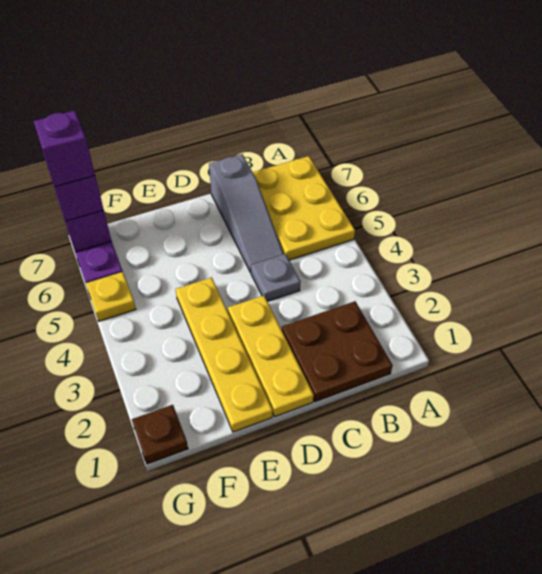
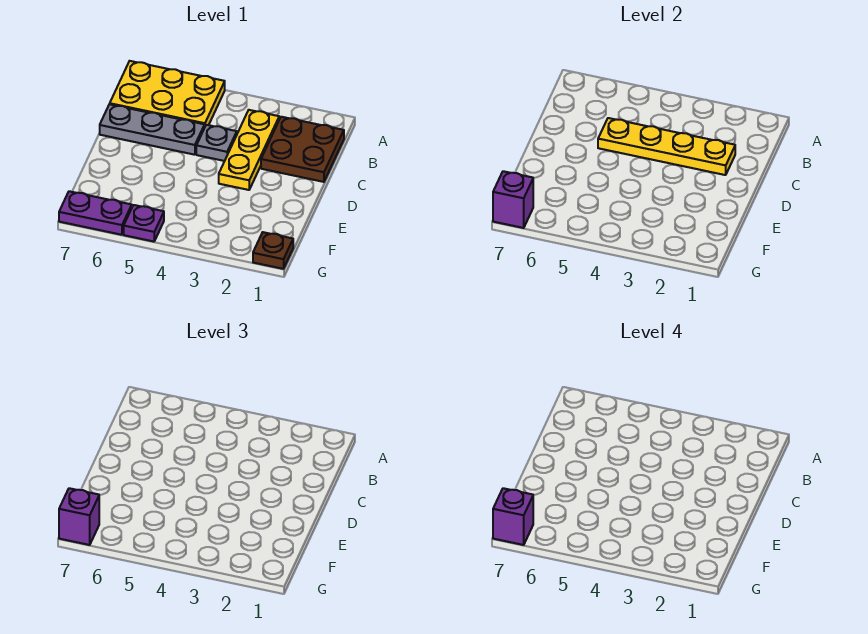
grey 1x3 slope [209,154,284,273] -> grey 1x3 plate [100,104,205,155]
yellow 1x3 plate [228,295,314,417] -> yellow 1x3 plate turned to [219,110,279,190]
yellow 1x4 plate [176,277,273,432] -> yellow 1x4 plate moved to [598,118,735,175]
yellow 1x1 plate [86,272,136,321] -> purple 1x1 plate [124,205,164,242]

